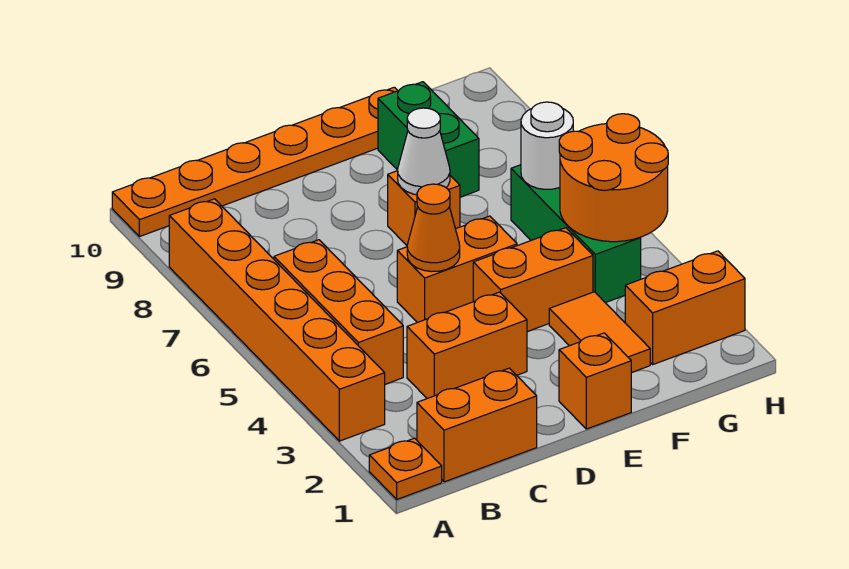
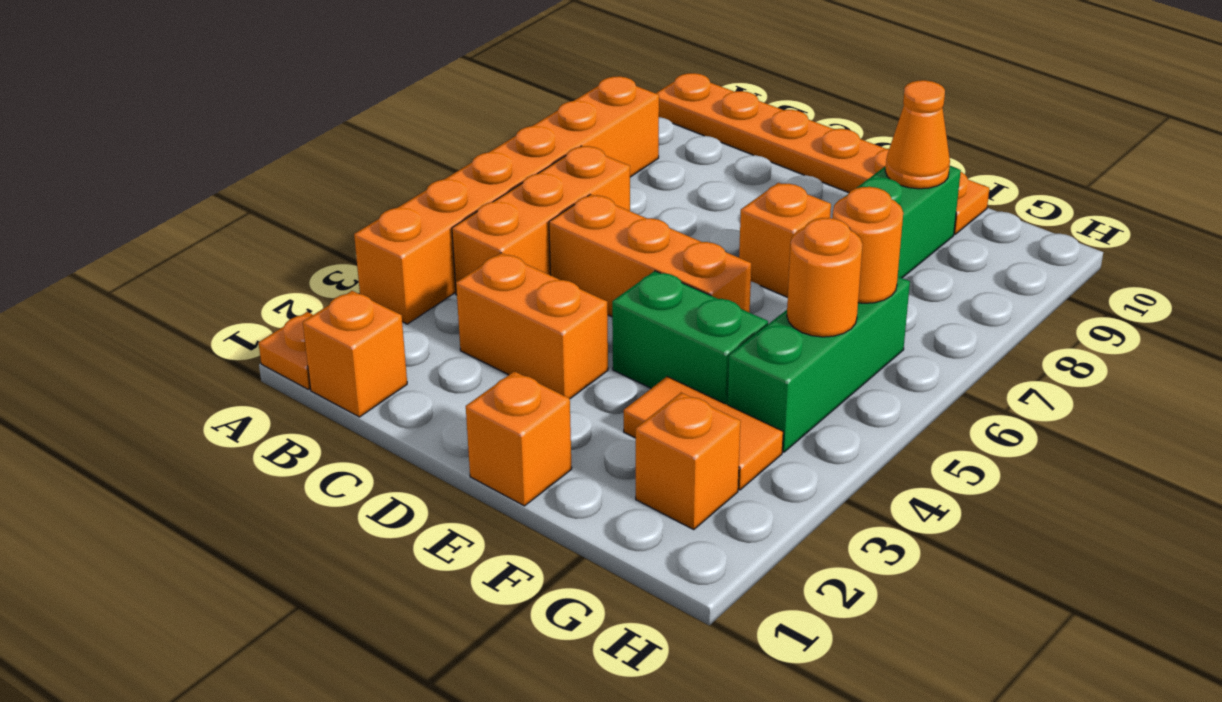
orange 1x2 brick [417,368,537,482] -> orange 1x1 brick [303,291,407,417]
orange 1x2 brick [397,216,517,323] -> orange 1x3 brick [549,194,751,317]
orange 1x1 cone [407,184,460,272] -> orange 1x1 cone moved to [885,80,950,189]
orange 1x2 brick [473,228,593,332] -> green 1x2 brick [612,271,768,405]
white 1x1 cone [398,108,450,195] -> none
orange 1x2 tile [549,292,650,373] -> orange 1x2 tile turned to [624,377,783,490]
orange 1x2 brick [625,251,745,364] -> orange 1x1 brick [636,393,741,530]
orange 2x2 round brick [559,114,668,242] -> orange 1x1 round brick [787,218,863,337]
white 1x1 round brick [521,102,573,189] -> orange 1x1 round brick [832,187,903,303]

